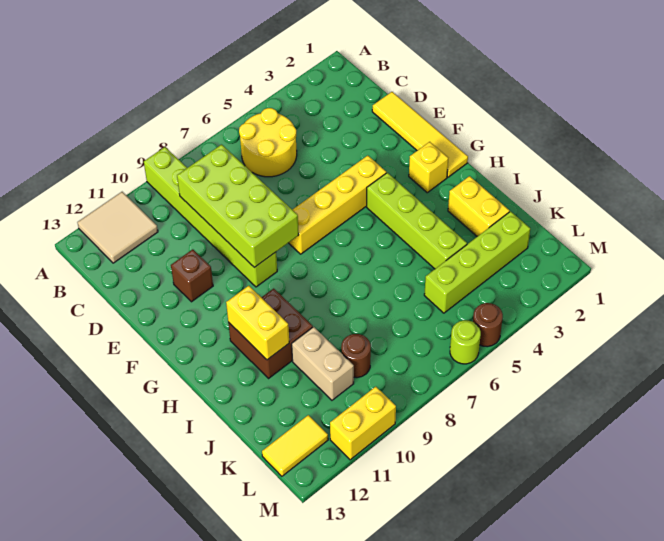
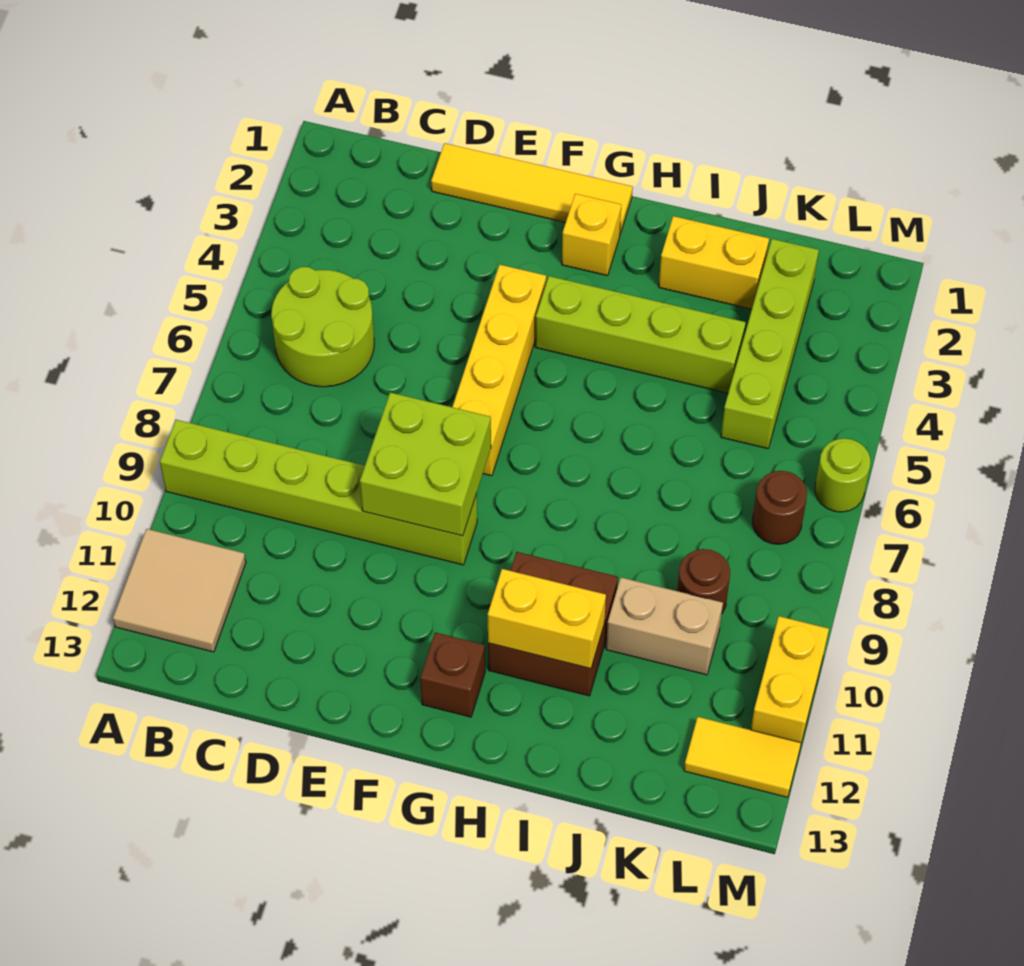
yellow 2x2 round brick [239,108,297,177] -> lime 2x2 round brick [271,267,374,387]
lime 2x4 brick [177,145,299,268] -> lime 2x2 brick [360,392,491,536]
brown 1x1 brick [171,249,213,302] -> brown 1x1 brick moved to [420,632,485,717]
yellow 1x2 tile [262,415,328,476] -> yellow 1x2 tile turned to [684,717,801,797]
brown 1x1 round brick [473,303,503,347] -> brown 1x1 round brick moved to [752,471,807,544]

